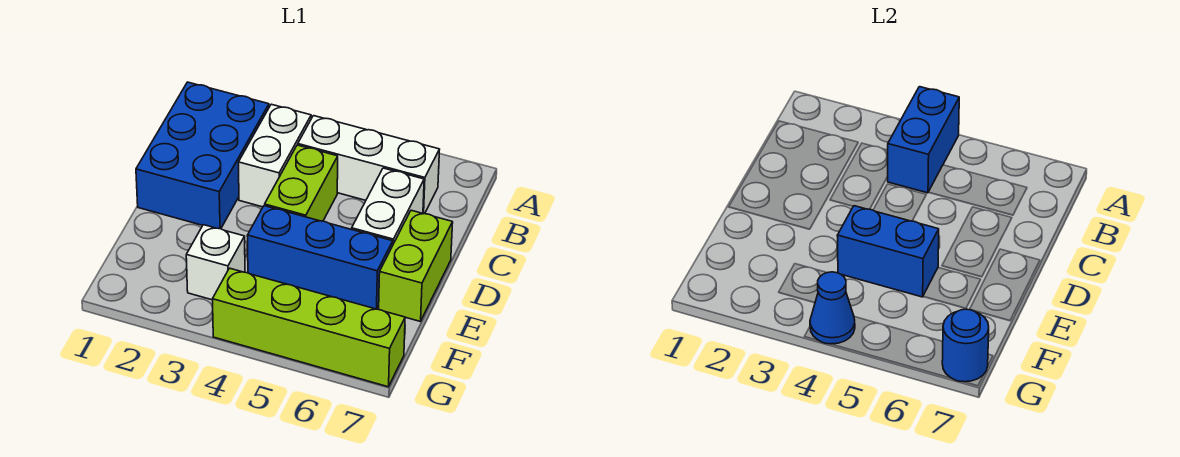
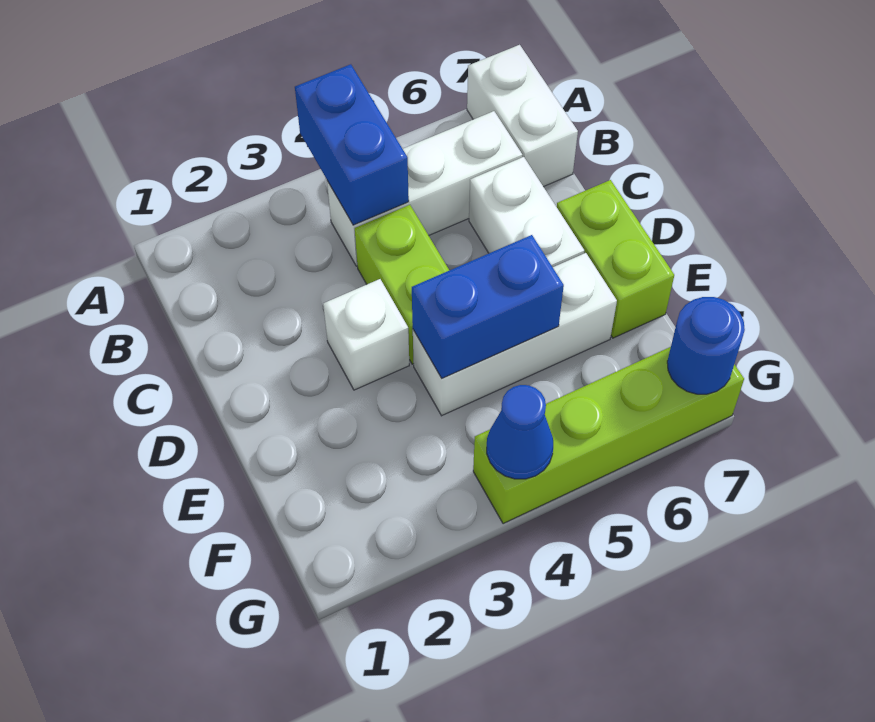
blue 2x3 brick [136,82,269,229] -> none
white 1x2 brick [238,104,311,207] -> white 1x2 brick moved to [467,45,578,187]
blue 1x3 brick [247,206,393,309] -> white 1x3 brick [413,253,617,416]
white 1x1 brick [186,225,245,300] -> white 1x1 brick moved to [323,279,409,390]

